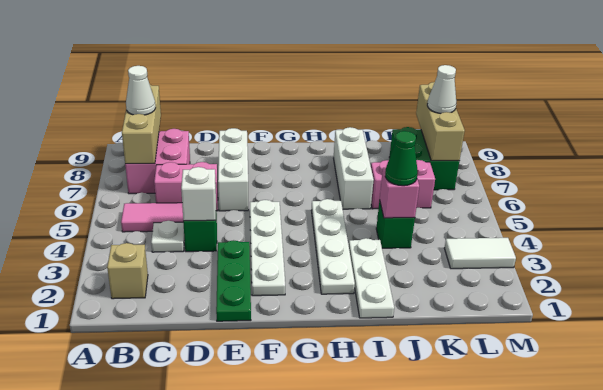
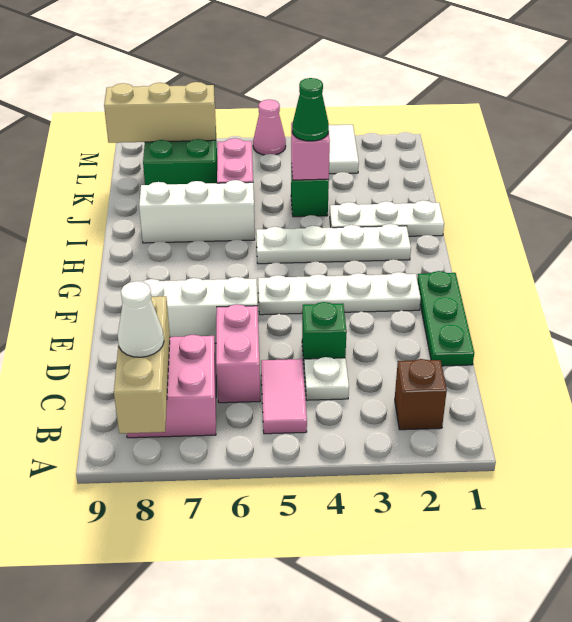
tan 1x1 brick [107,243,148,299] -> brown 1x1 brick [395,359,447,430]
tan 1x3 brick [122,85,161,164] -> tan 1x3 brick turned to [114,296,170,433]
white 1x1 brick [181,167,216,221] -> none
green 1x3 plate [216,240,251,321] -> green 1x3 plate turned to [417,271,474,366]
white 1x1 cone [427,65,456,113] -> none
none -> pink 1x1 cone [253,99,286,155]

